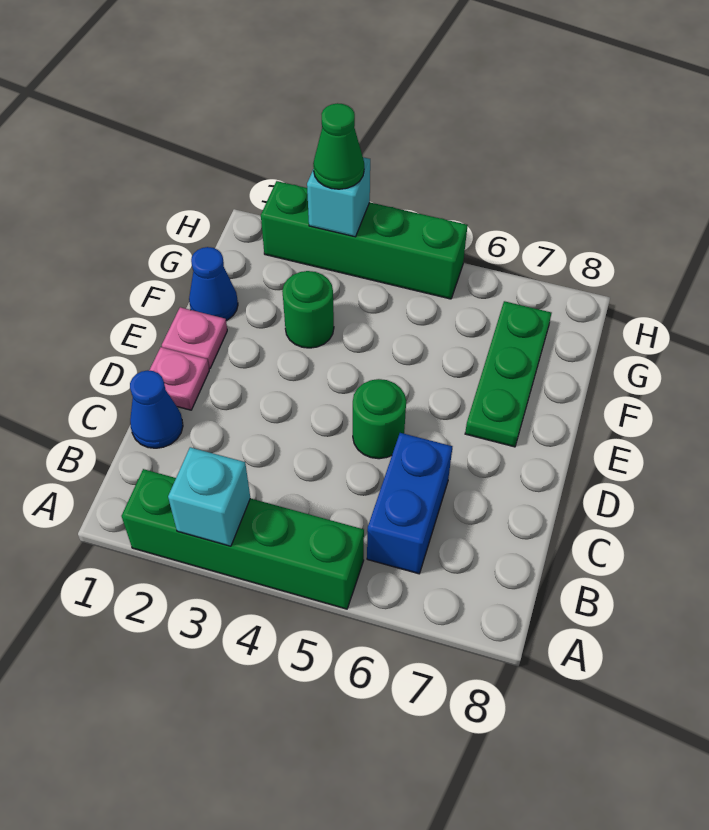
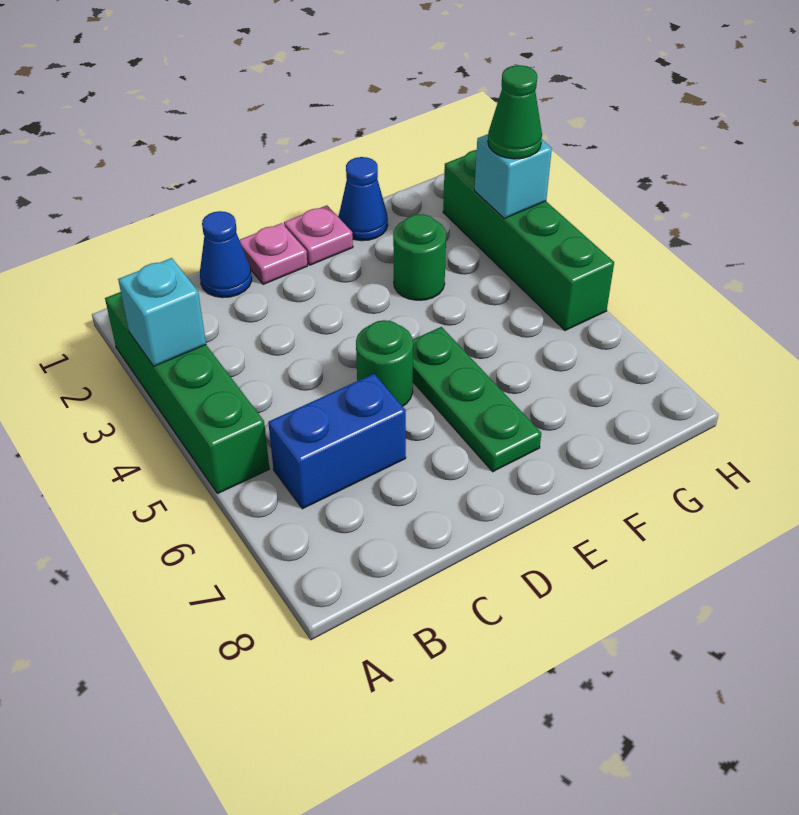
green 1x3 plate [465,301,551,447] -> green 1x3 plate turned to [413,327,541,472]

